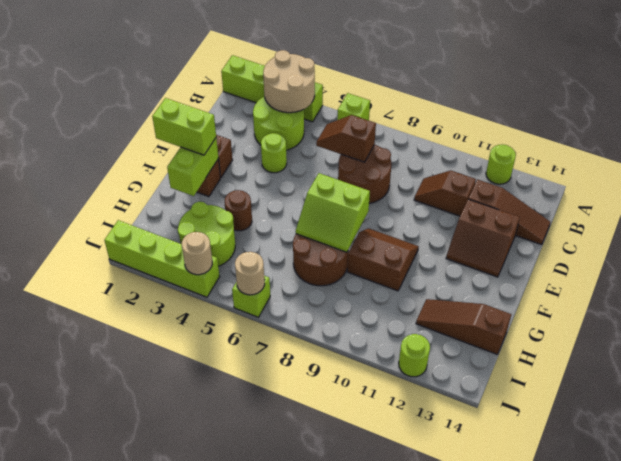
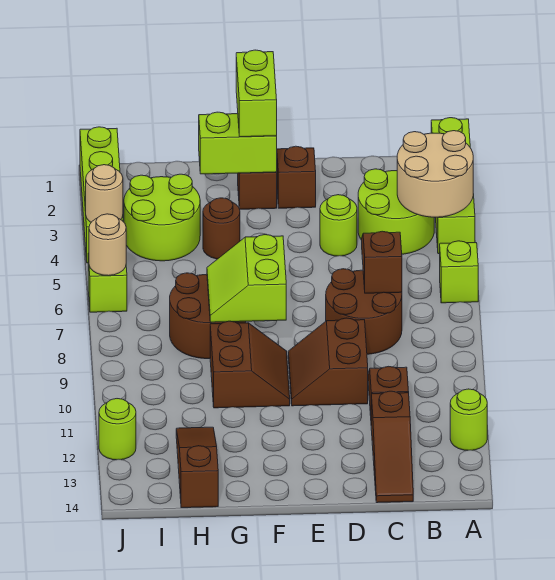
brown 2x2 slope [446,199,520,277] -> brown 2x2 slope moved to [288,318,368,406]

